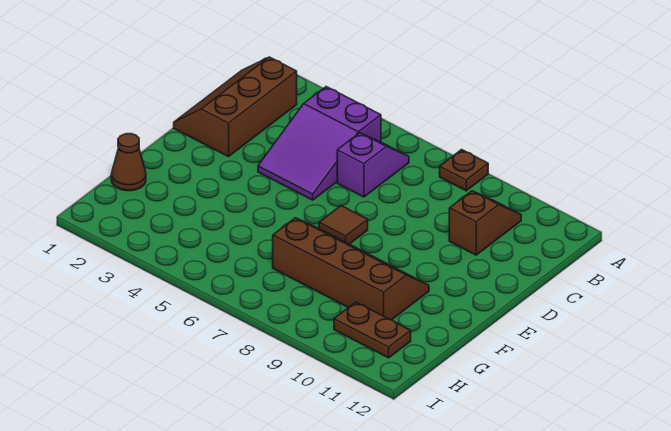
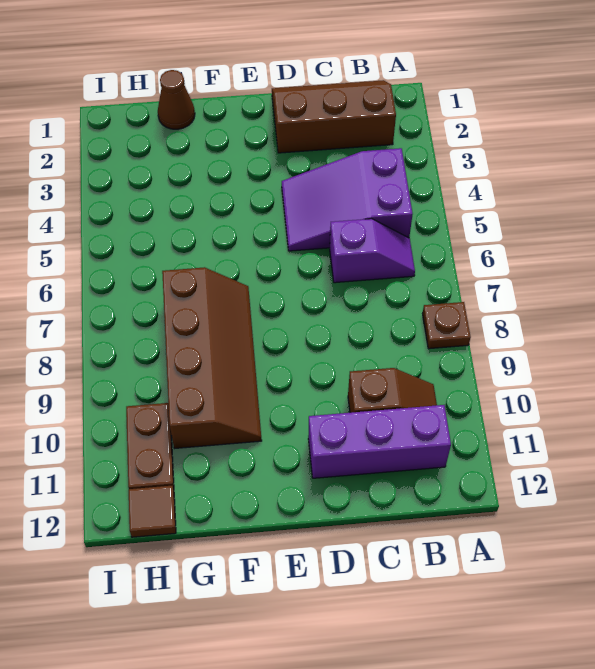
none -> purple 1x3 brick [308,405,451,478]
brown 1x1 tile [319,206,368,244] -> brown 1x1 tile moved to [129,486,176,537]

